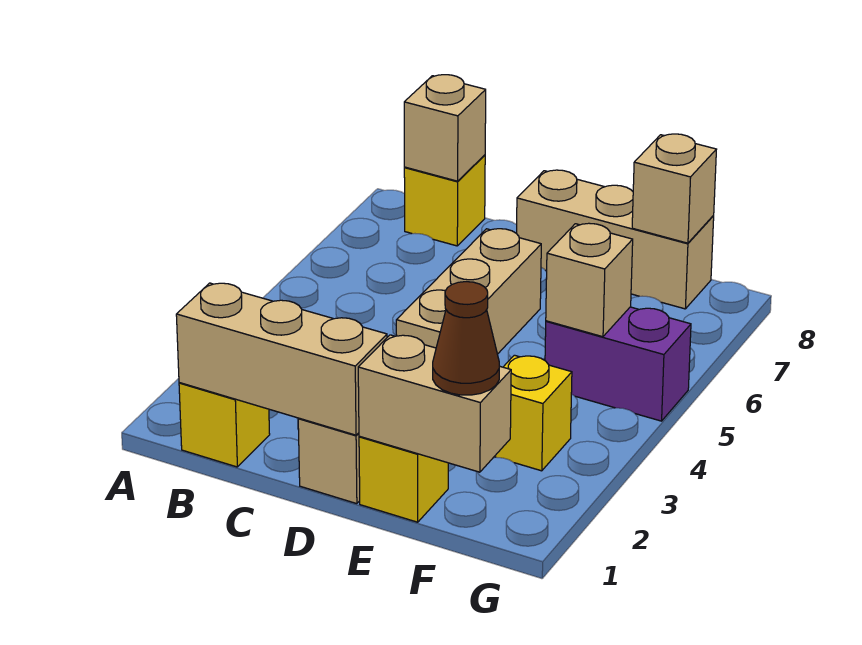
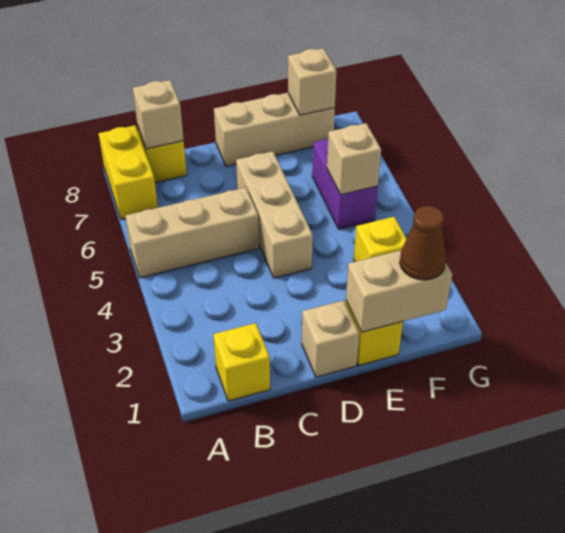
none -> yellow 1x2 brick [98,125,158,219]
tan 1x3 brick [176,283,387,435] -> tan 1x3 brick moved to [125,188,259,278]
purple 1x2 brick [545,307,691,421] -> purple 1x2 brick turned to [312,139,378,229]

